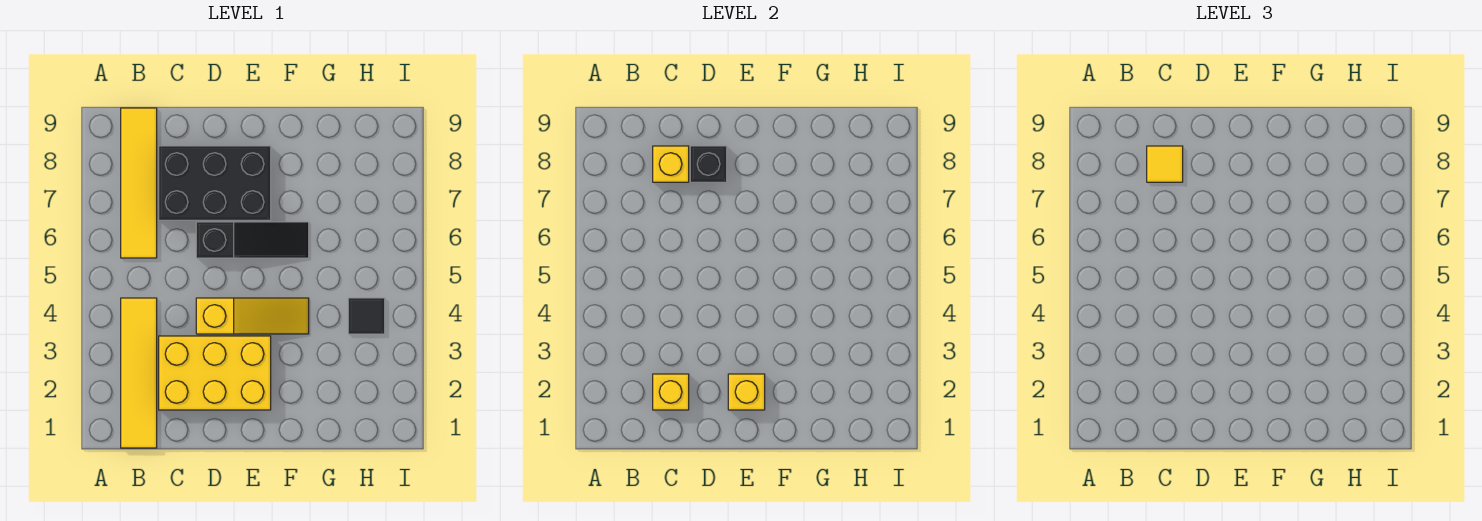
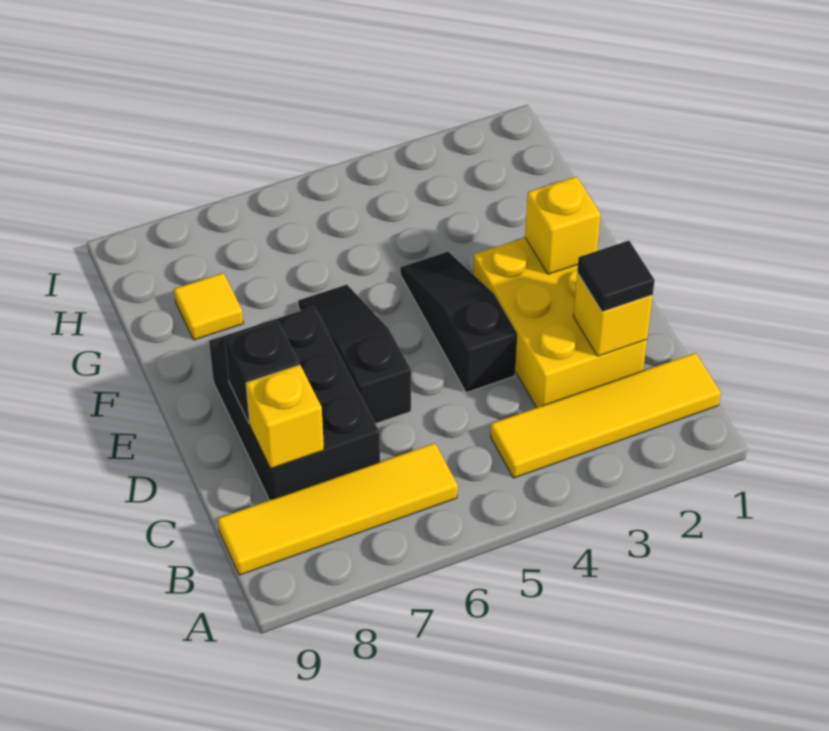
yellow 1x1 tile [1147,146,1183,182] -> yellow 1x1 tile moved to [174,273,243,340]
yellow 1x3 slope [196,298,309,334] -> black 1x3 slope [400,252,517,393]
black 1x1 tile [348,298,385,334] -> black 1x1 tile moved to [577,241,655,312]

